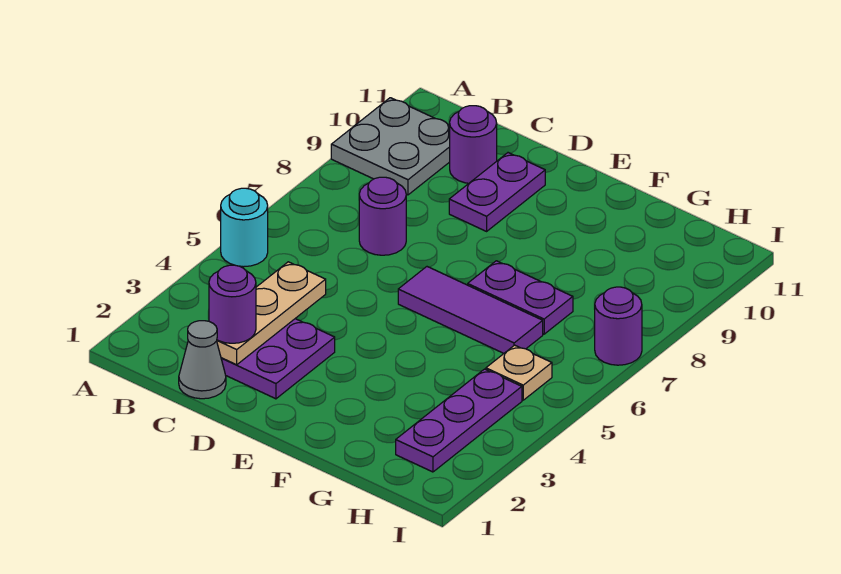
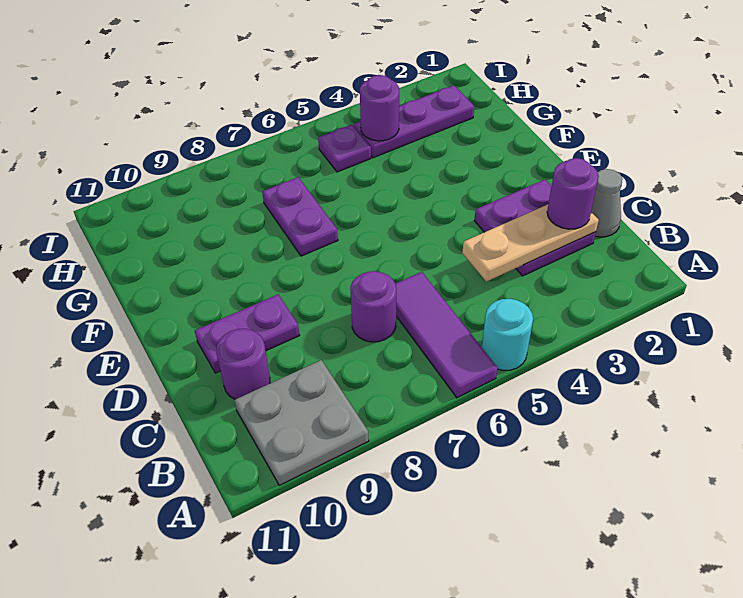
purple 1x3 tile [398,267,543,353] -> purple 1x3 tile moved to [395,272,497,398]
tan 1x1 plate [486,345,552,400] -> purple 1x1 plate [318,125,371,172]
purple 1x1 round brick [595,287,642,365] -> purple 1x1 round brick moved to [360,75,399,141]

